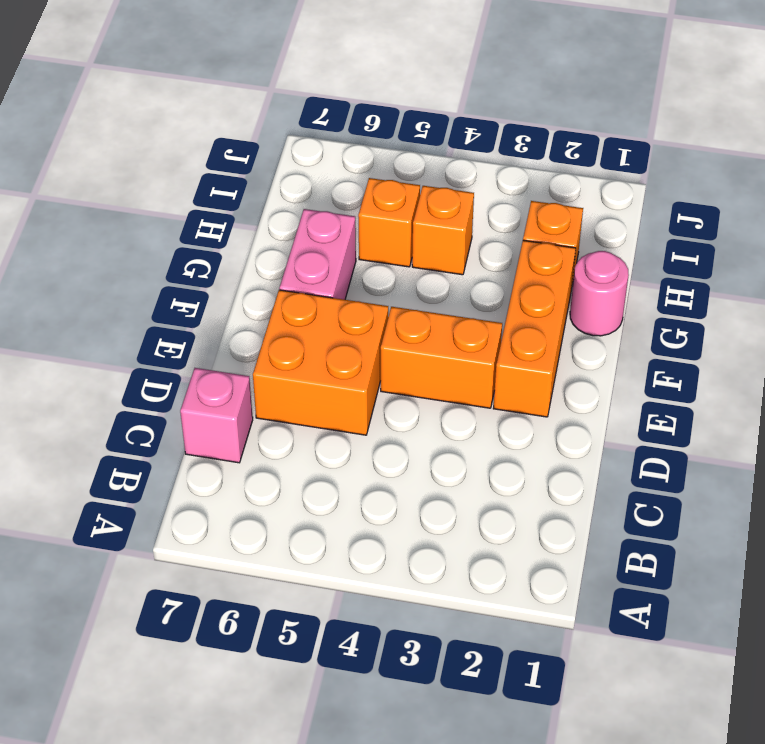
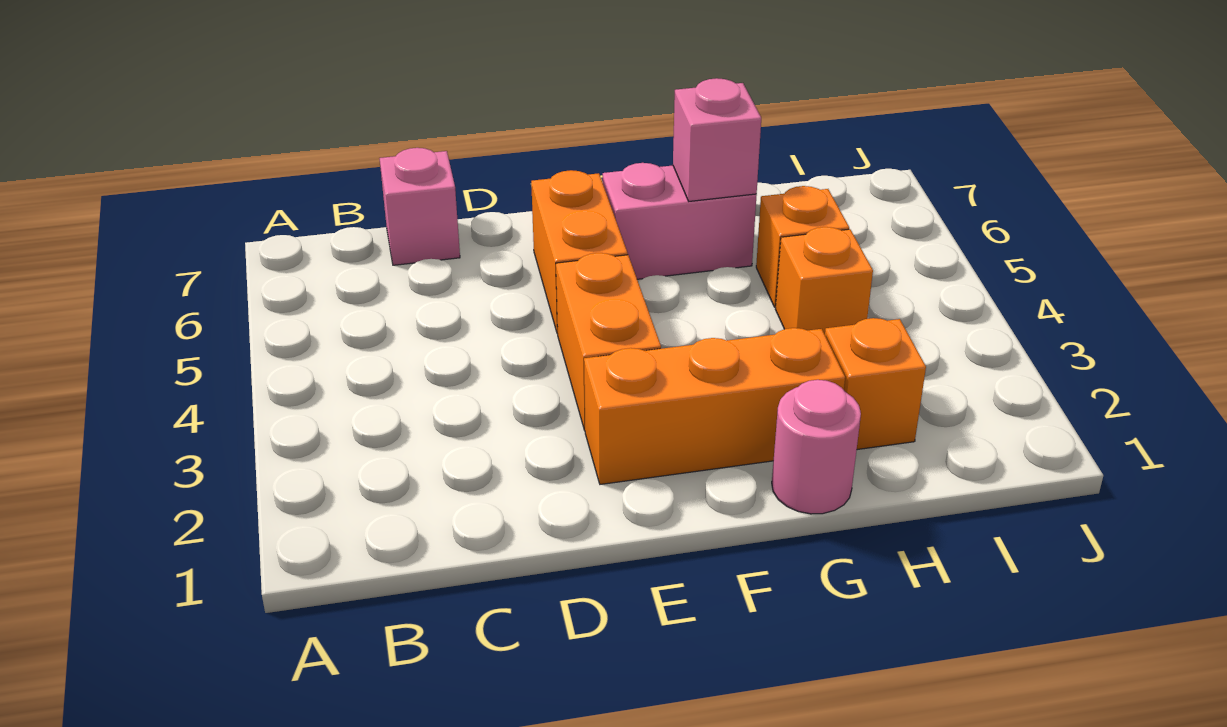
orange 2x2 brick [253,290,388,435] -> orange 1x2 brick [531,170,628,334]
none -> pink 1x1 brick [673,78,761,201]

